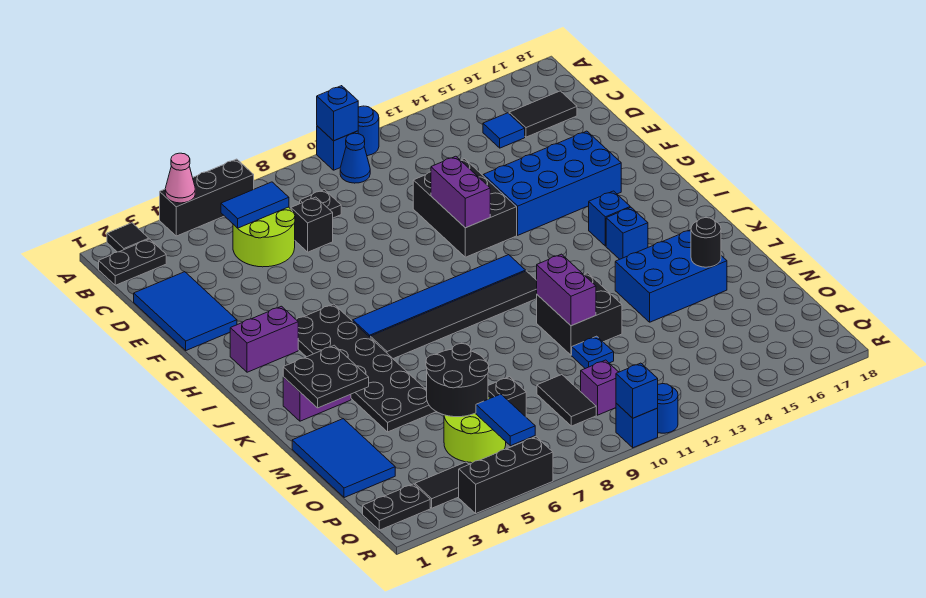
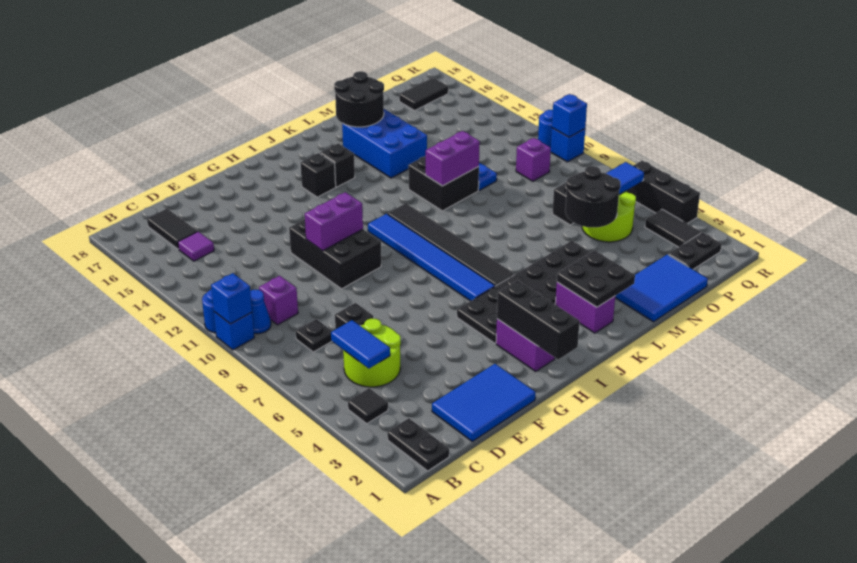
black 1x1 tile [107,223,149,252] -> black 1x1 tile moved to [348,388,388,424]
black 1x3 brick [160,159,254,236] -> black 1x3 brick moved to [497,280,580,359]
pink 1x1 cone [165,153,195,203] -> none
none -> purple 1x1 brick [259,276,298,325]
blue 1x1 tile [483,113,525,148] -> purple 1x1 tile [178,232,214,261]
black 2x3 brick [413,159,517,257] -> black 2x3 brick turned to [289,219,381,289]
blue 2x4 brick [483,131,621,235] -> none
blue 1x1 brick [589,191,630,246] -> black 1x1 brick [300,153,336,197]
blue 1x1 brick [606,207,648,259] -> black 1x1 brick [320,143,355,187]
black 1x1 round brick [691,218,721,267] -> black 2x2 round brick [334,71,384,127]
black 1x2 tile [537,375,596,426] -> black 1x2 tile moved to [399,78,448,110]
black 1x2 plate [363,484,430,530] -> black 1x2 plate turned to [668,233,722,269]

